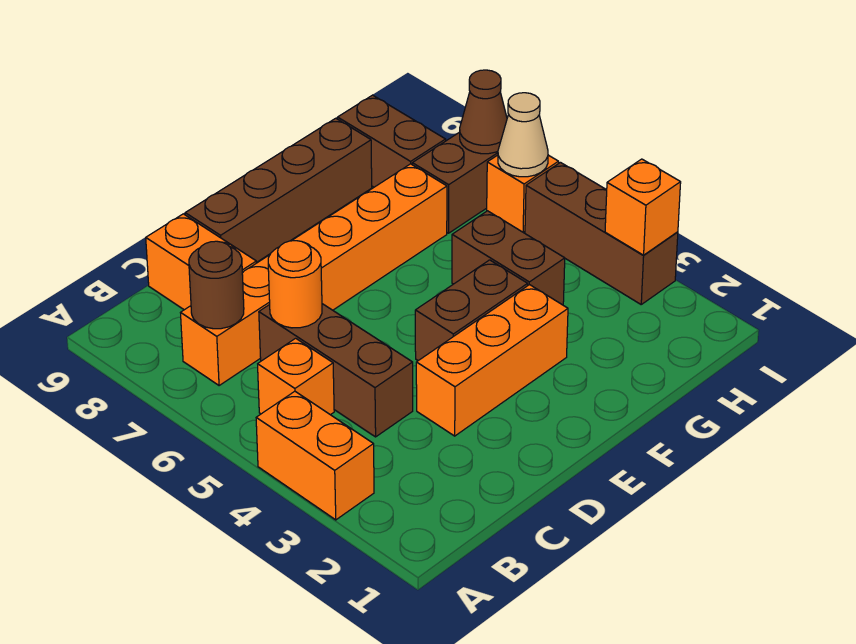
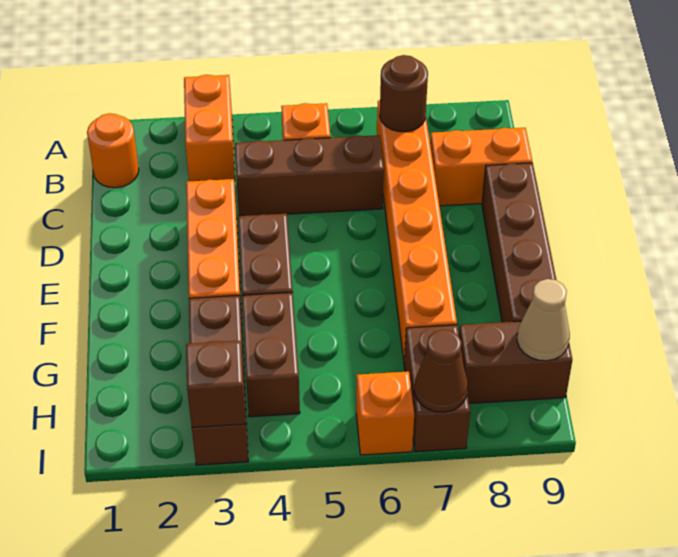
orange 1x2 brick [256,391,374,520] -> orange 1x2 brick turned to [184,75,235,181]
orange 1x1 round brick [268,241,322,328] -> orange 1x1 round brick moved to [87,113,139,188]
brown 1x2 brick [452,211,565,305] -> brown 1x2 brick turned to [242,293,300,417]
brown 1x3 brick [525,163,678,304] -> brown 1x3 brick turned to [189,296,248,465]
orange 1x1 brick [605,159,681,255] -> brown 1x1 brick [186,341,246,427]
tan 1x1 cone [498,93,548,177] -> tan 1x1 cone moved to [517,279,570,361]

